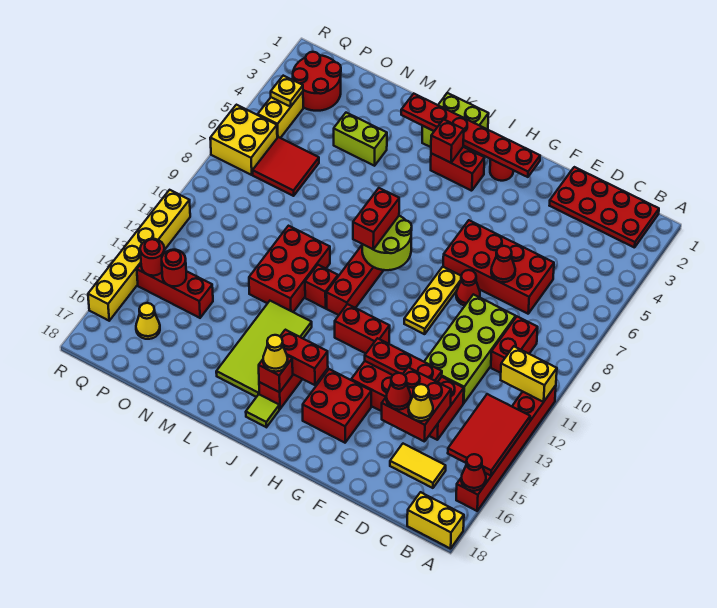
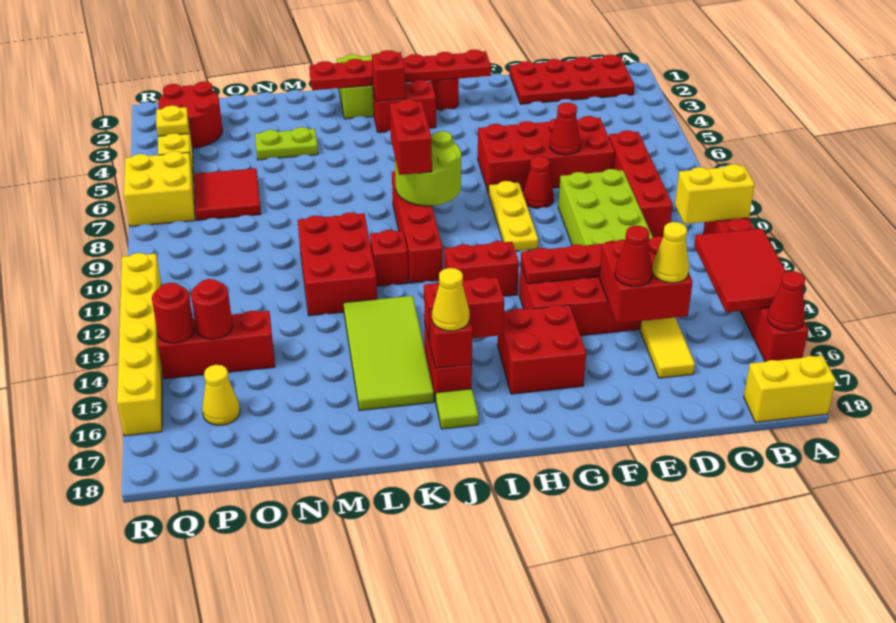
red 1x2 brick [491,317,538,373] -> red 1x4 brick [609,130,673,237]
yellow 1x2 tile [390,444,446,488] -> yellow 1x2 tile turned to [640,317,695,378]
lime 1x2 brick [334,113,387,166] -> lime 1x2 plate [255,127,318,160]

